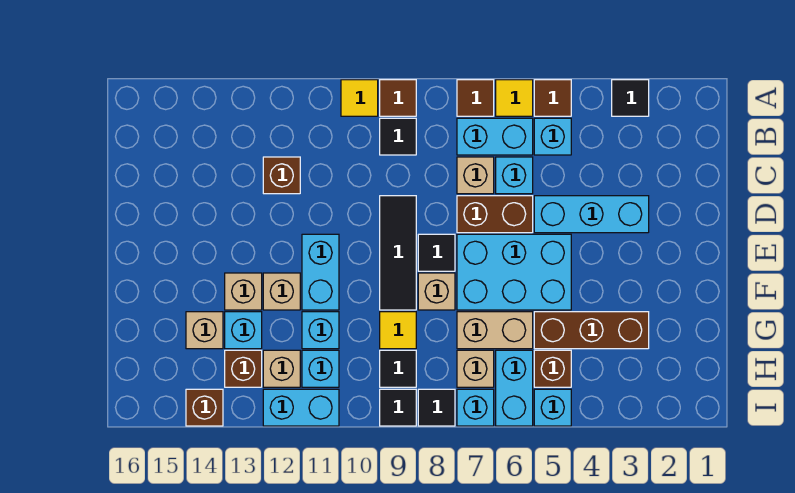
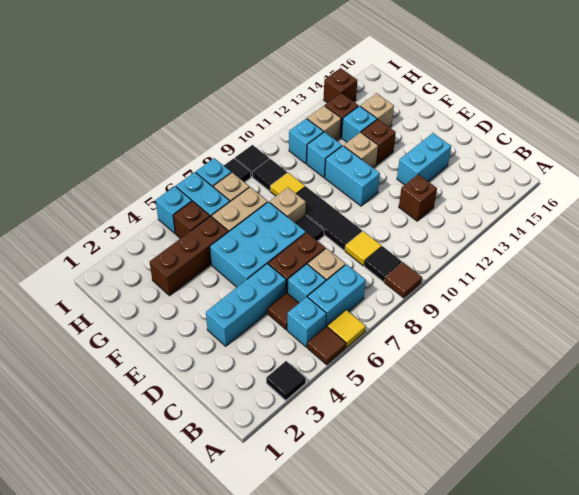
brown 1x1 tile [457,80,494,116] -> brown 1x1 tile moved to [268,293,299,330]
yellow 1x1 tile [341,80,378,116] -> yellow 1x1 tile moved to [345,231,382,266]
tan 1x1 brick [225,273,262,310] -> brown 1x1 brick [361,119,396,164]
cyan 1x2 brick [263,389,339,426] -> cyan 1x2 brick moved to [397,133,451,185]

